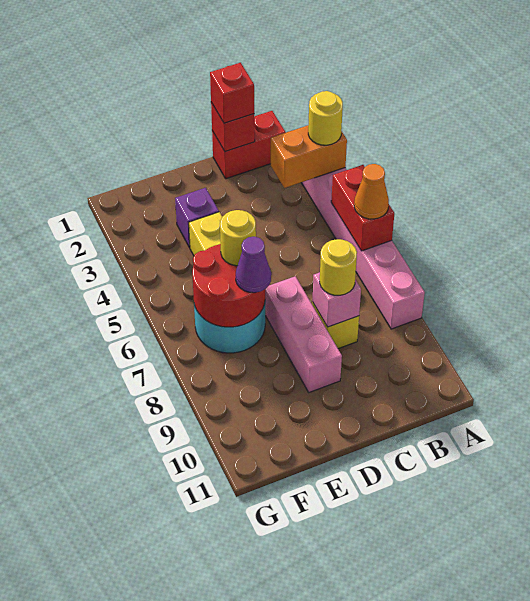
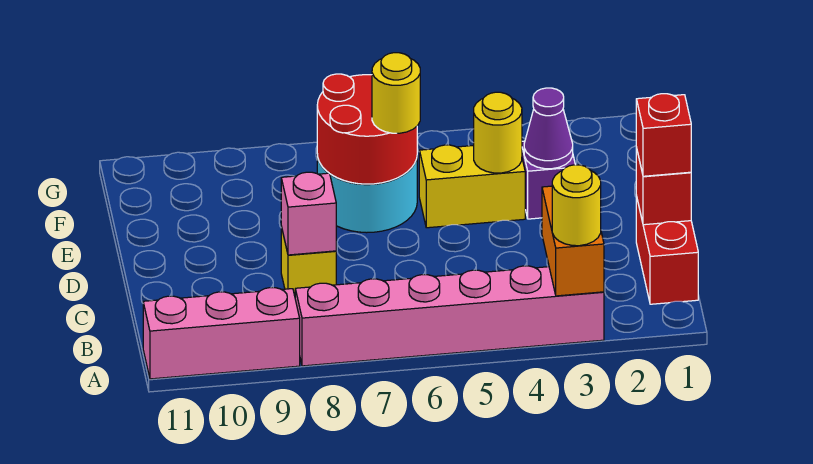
red 1x2 brick [331,165,394,251] -> none
orange 1x1 cone [354,164,389,219] -> none
yellow 1x1 round brick [320,239,357,295] -> yellow 1x1 round brick moved to [474,92,522,173]
pink 1x3 brick [265,276,342,392] -> pink 1x3 brick moved to [143,288,300,379]
purple 1x1 cone [236,237,271,293] -> purple 1x1 cone moved to [524,88,573,169]

